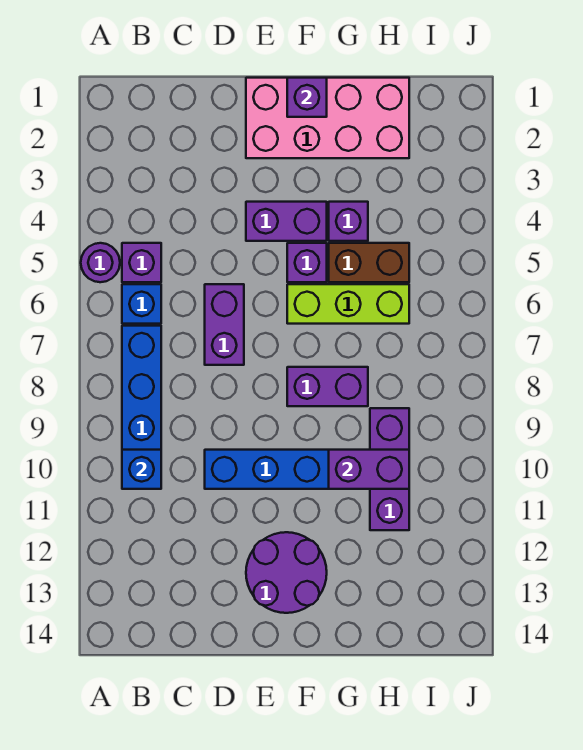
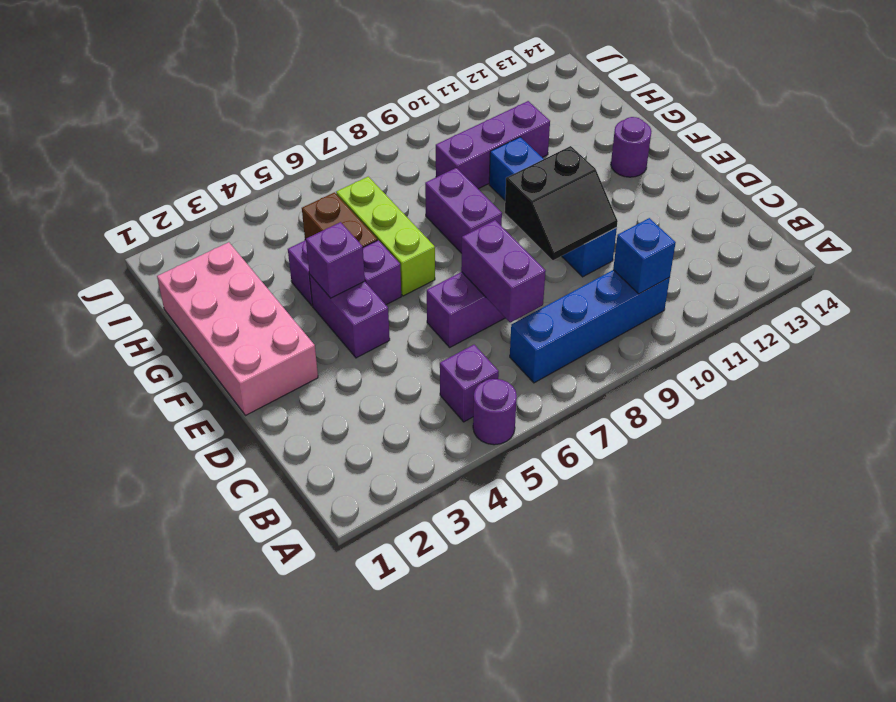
blue 1x1 brick [122,284,161,324] -> none
none -> black 2x2 slope [505,146,618,260]
purple 2x2 round brick [246,532,327,613] -> purple 1x1 round brick [611,117,652,177]
purple 1x1 brick [287,78,327,117] -> purple 1x1 brick moved to [306,222,365,298]
purple 1x2 brick [329,450,409,489] -> purple 1x2 brick moved to [461,220,546,323]

